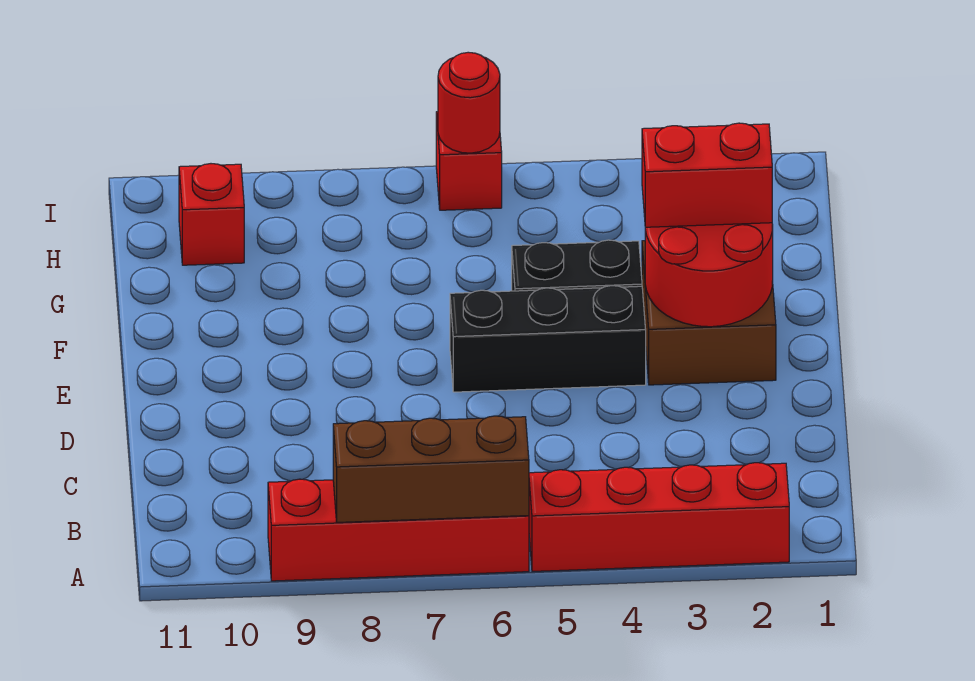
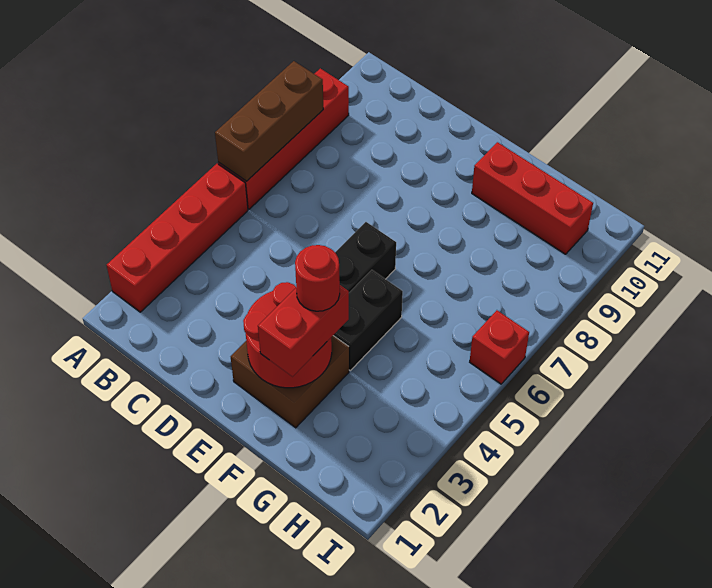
red 1x1 brick [179,164,244,265] -> red 1x3 brick [472,142,593,254]
red 1x1 round brick [438,52,500,153] -> red 1x1 round brick moved to [295,245,340,311]

